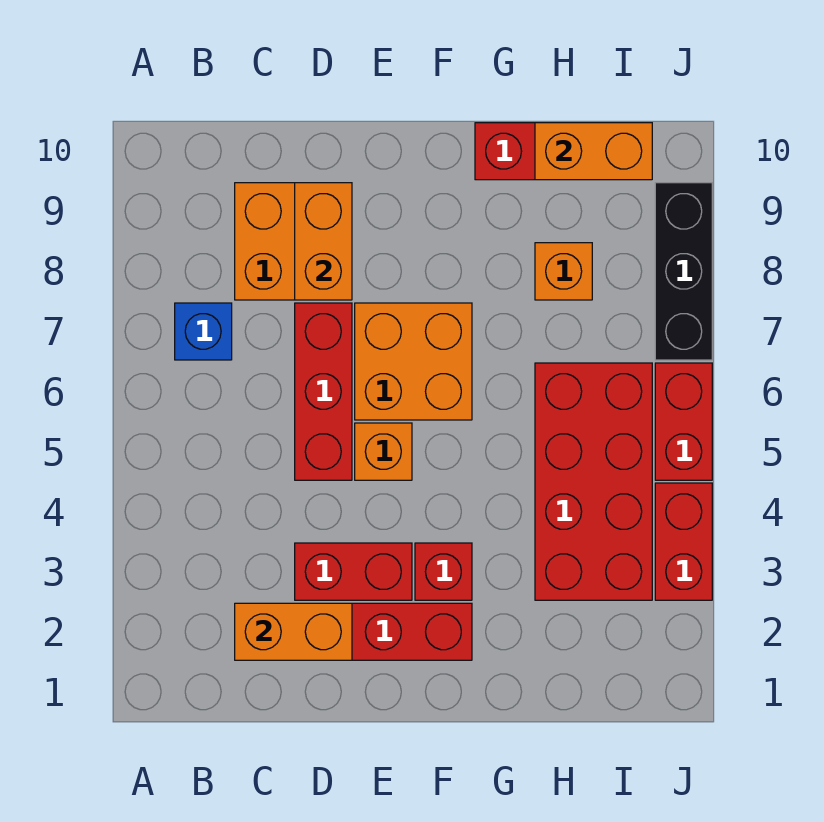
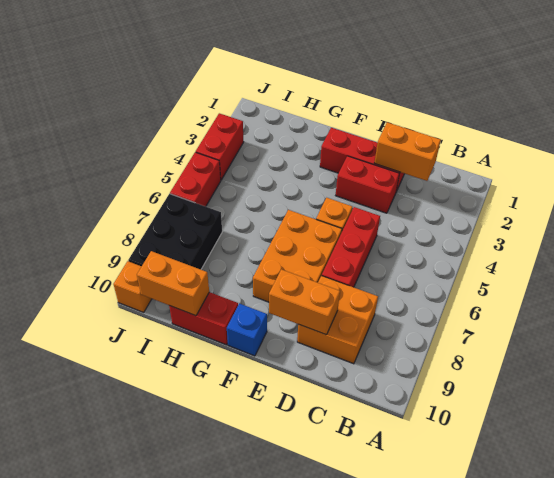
blue 1x1 brick [175,303,232,360] -> blue 1x1 brick moved to [227,304,267,356]
orange 1x2 brick [295,183,352,300] -> orange 1x2 brick turned to [269,269,340,335]
orange 2x2 brick [355,303,472,420] -> orange 2x3 brick [253,210,342,302]
red 1x1 brick [415,543,472,600] -> none
red 2x4 brick [535,363,652,600] -> none
orange 1x1 brick [535,243,592,300] -> orange 1x1 brick moved to [113,261,152,312]
black 1x3 brick [655,183,712,360] -> black 2x3 brick [128,194,222,269]

